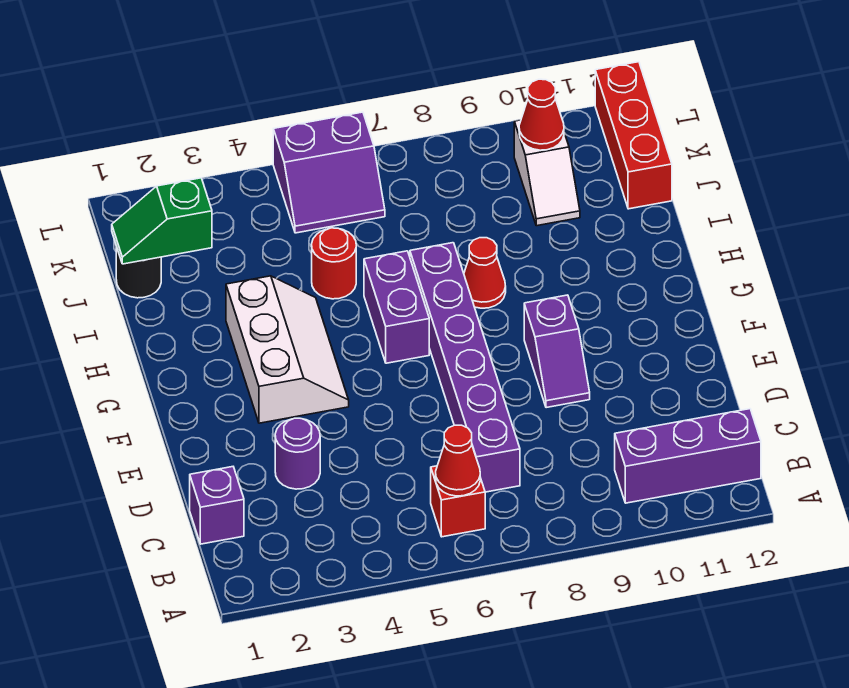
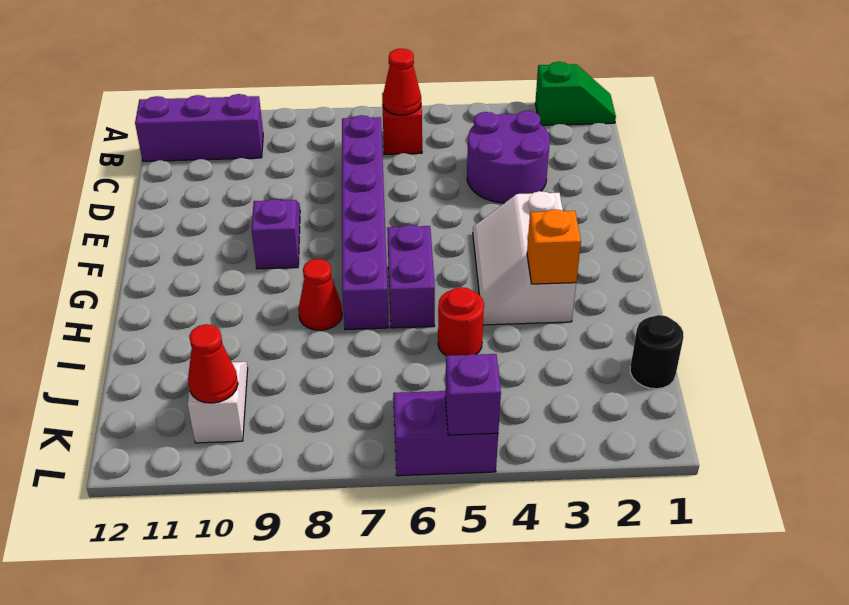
purple 1x1 brick [190,467,244,544] -> purple 1x1 brick moved to [445,354,501,435]
purple 1x1 round brick [275,418,320,489] -> purple 2x2 round brick [467,111,550,203]
none -> orange 1x1 brick [527,209,581,284]
green 1x2 slope [112,178,212,264] -> green 1x2 slope moved to [535,62,616,125]
red 1x3 brick [595,62,672,209] -> none

